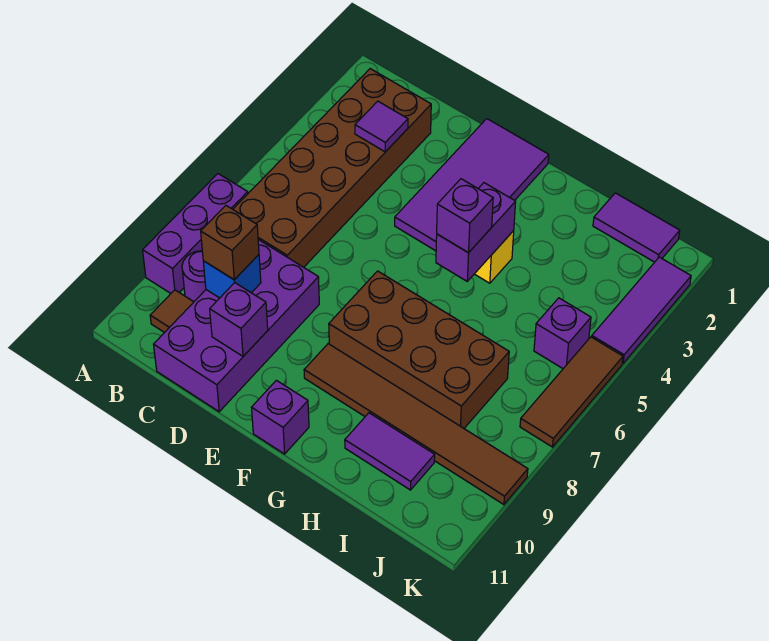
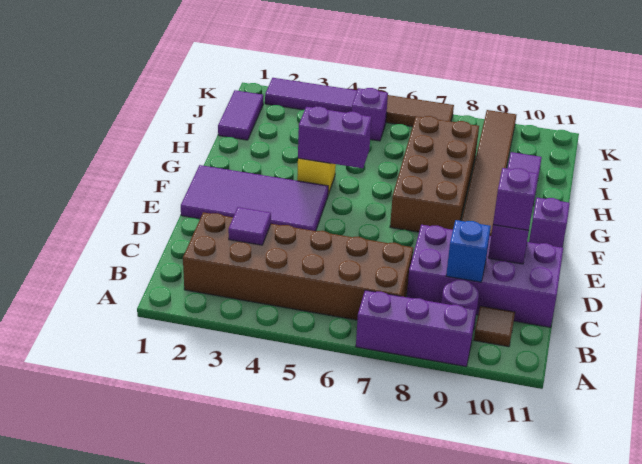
brown 1x1 brick [201,206,259,280] -> none
purple 1x1 brick [437,179,493,253] -> purple 1x1 brick moved to [493,168,538,230]

